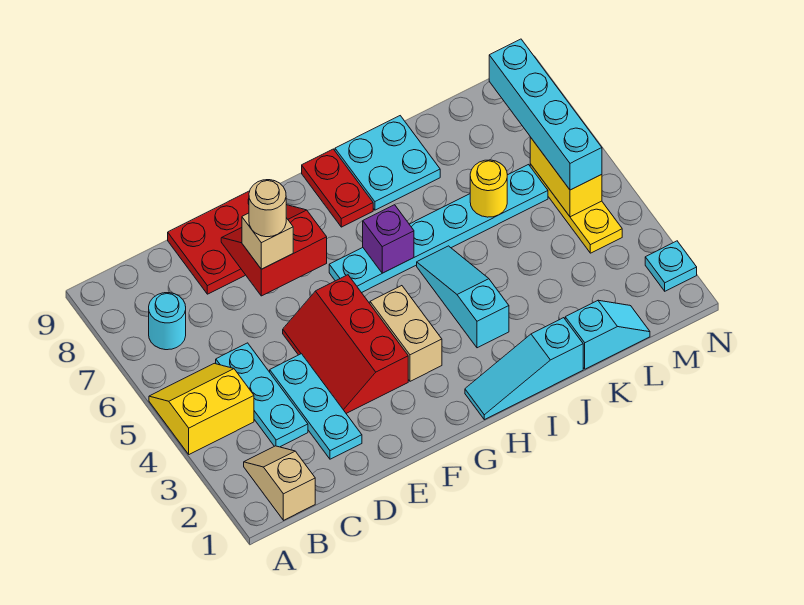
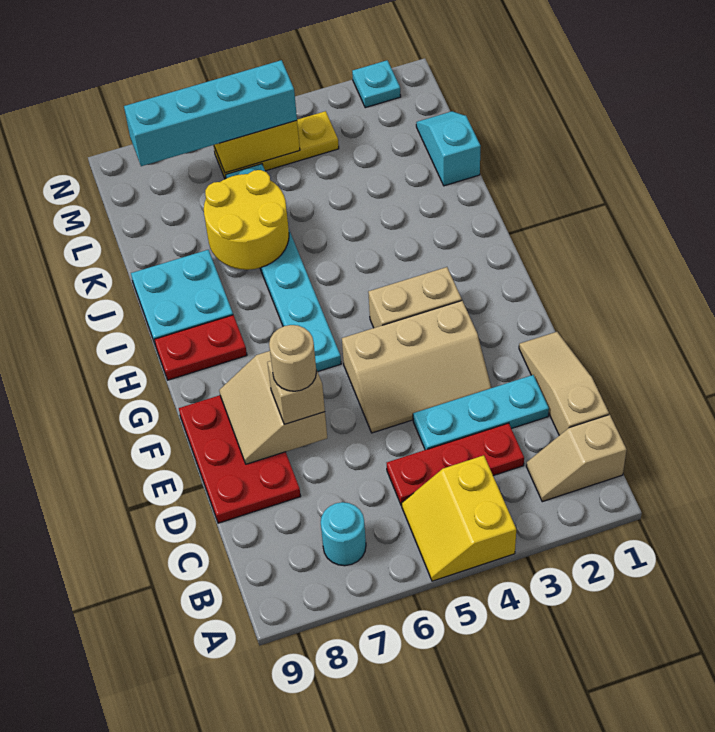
none -> tan 1x3 slope [519,332,609,435]
cyan 1x3 plate [216,343,308,447] -> red 1x3 plate [387,423,524,506]
red 2x3 slope [283,275,408,413] -> tan 2x3 slope [342,301,491,433]
red 2x2 slope [221,205,327,296] -> tan 2x2 slope [219,351,327,464]
cyan 1x3 slope [465,318,583,420] -> none
purple 1x1 brick [363,205,414,273] -> none
cyan 1x3 slope [417,246,509,348] -> none
yellow 1x1 round brick [470,160,507,217] -> yellow 2x2 round brick [204,170,289,270]

